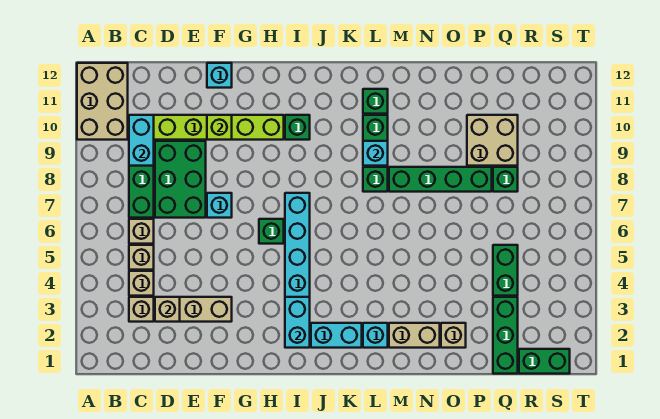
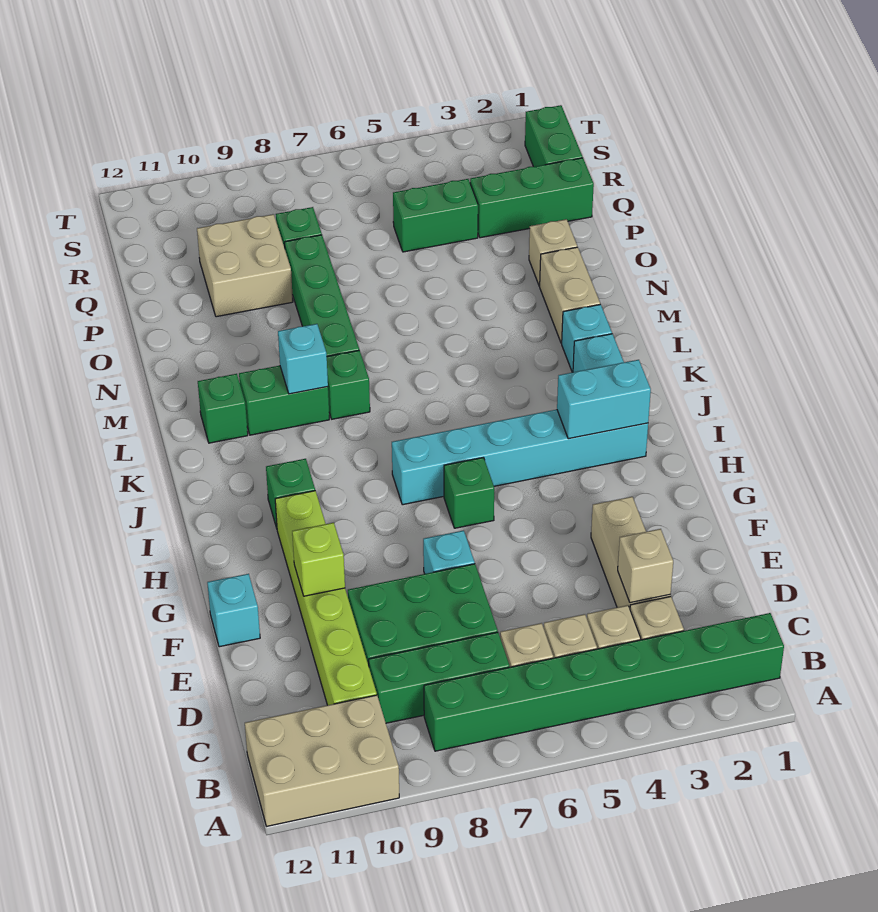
none -> green 1x8 brick [424,613,784,751]
cyan 1x2 brick [129,115,154,166] -> none

